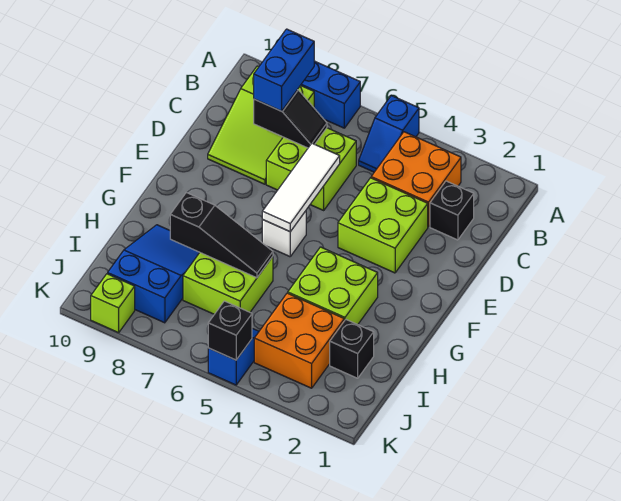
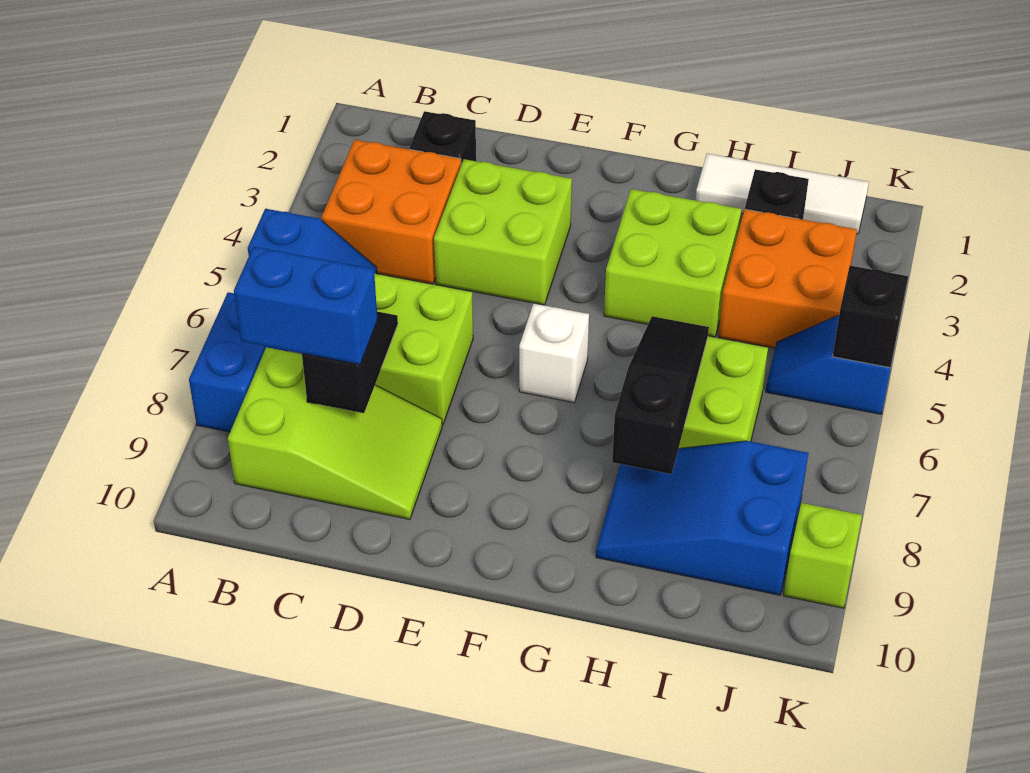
white 1x3 tile [262,143,340,232] -> white 1x3 tile moved to [696,153,869,234]

